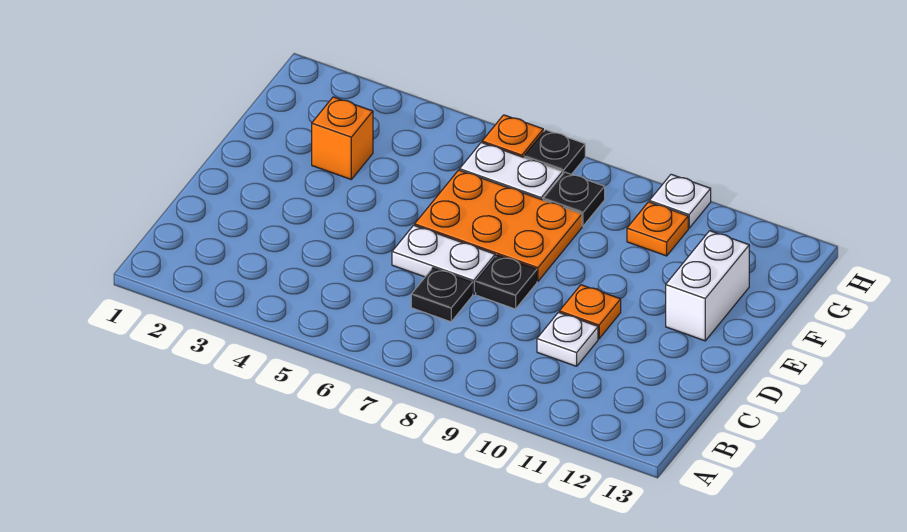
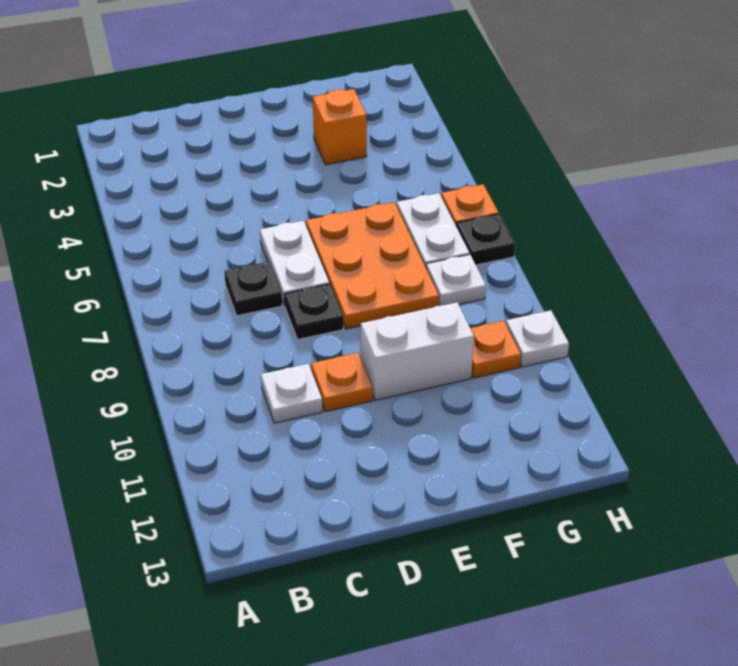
white 1x2 brick [666,231,749,341] -> white 1x2 brick moved to [361,302,474,400]
black 1x1 plate [543,172,605,226] -> white 1x1 plate [426,255,486,306]

